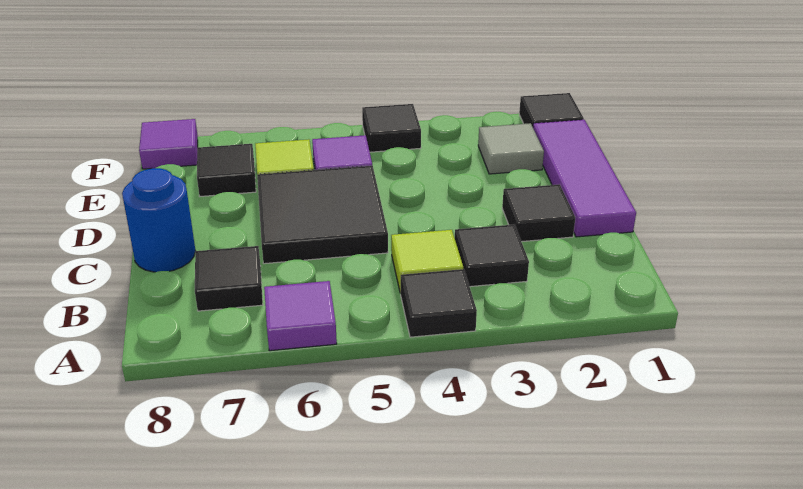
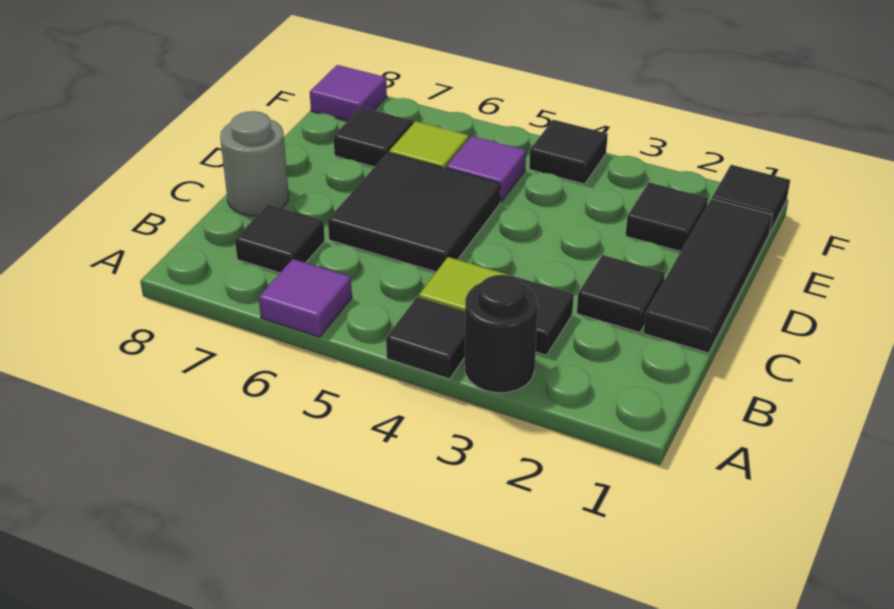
none -> black 1x1 round brick [465,275,538,393]
purple 1x3 tile [533,120,636,237] -> black 1x3 tile [644,199,772,353]
blue 1x1 round brick [122,168,195,272] -> grey 1x1 round brick [220,111,289,216]
grey 1x1 tile [478,123,544,174] -> black 1x1 tile [626,182,708,252]

